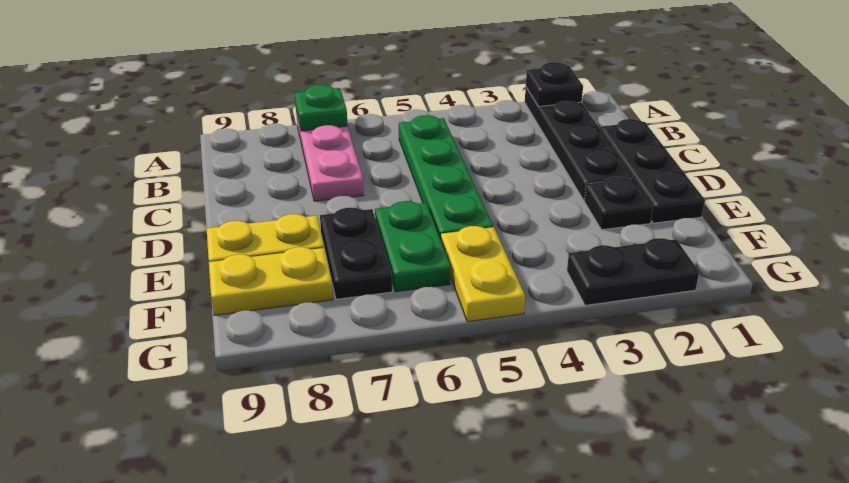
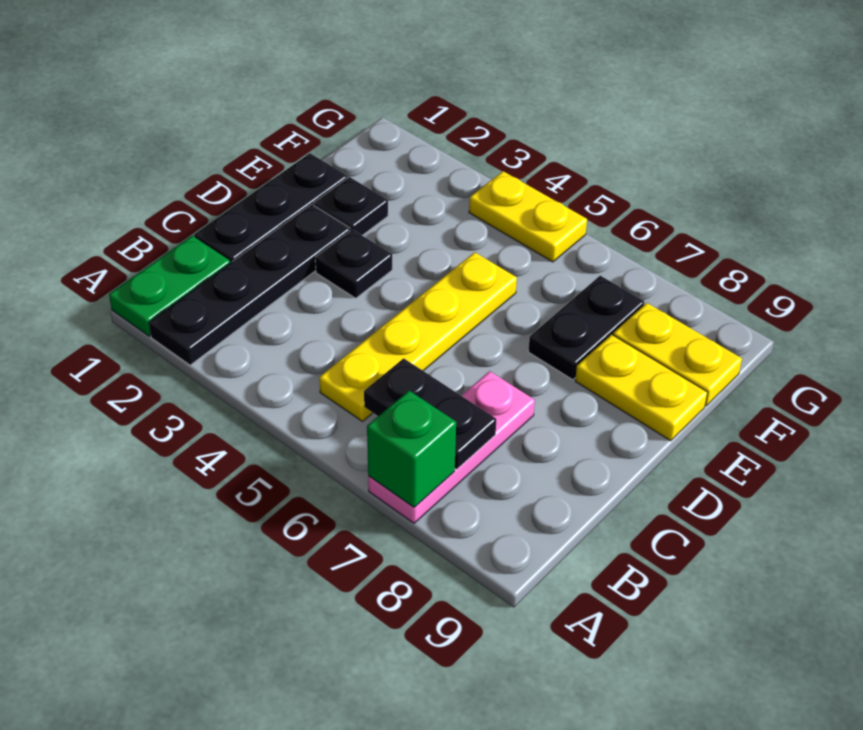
black 1x1 plate [526,62,583,107] -> black 1x1 plate moved to [315,230,392,298]
green 1x1 plate [295,85,348,131] -> green 1x1 brick [367,391,456,507]
green 1x4 plate [399,115,493,239] -> yellow 1x4 plate [319,252,517,421]
green 1x2 plate [375,201,451,292] -> green 1x2 plate moved to [109,236,230,336]
yellow 1x2 plate [441,226,525,322] -> yellow 1x2 plate turned to [469,171,587,262]
black 1x2 plate [567,238,699,306] -> black 1x2 plate moved to [364,358,496,469]

